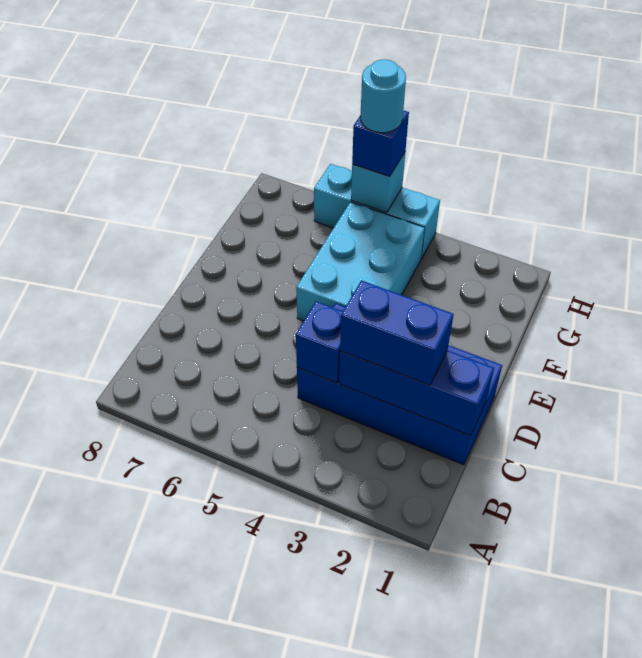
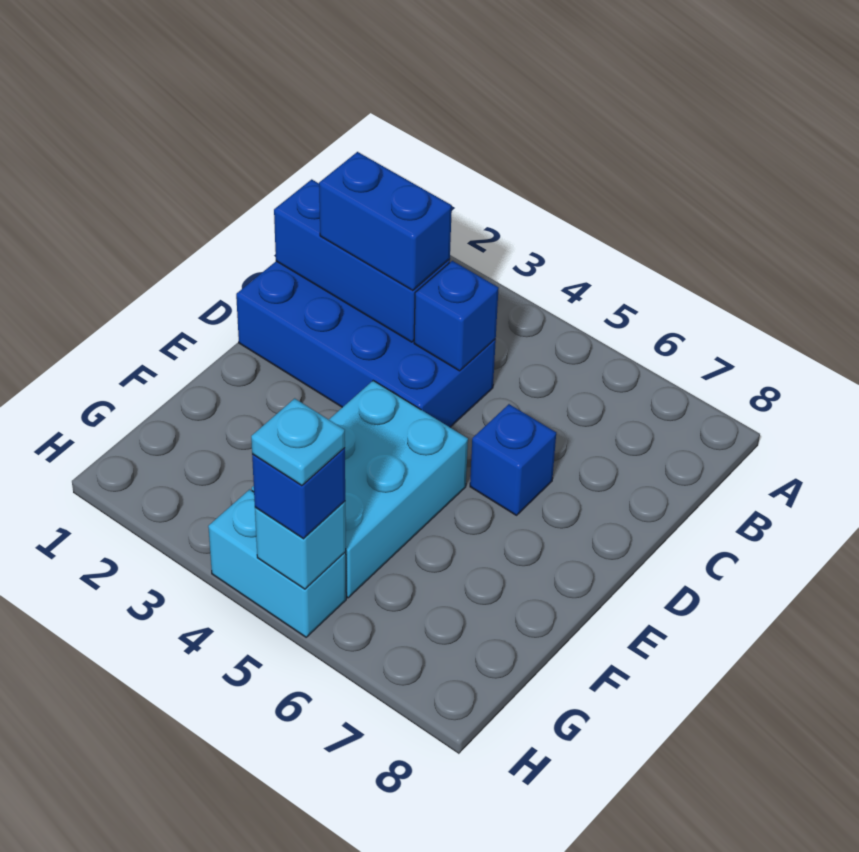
none -> blue 1x1 brick [470,404,556,515]
cyan 1x3 brick [314,164,440,259] -> cyan 1x2 brick [208,489,346,637]
cyan 1x1 round brick [360,59,406,133] -> cyan 1x1 plate [251,398,345,486]

